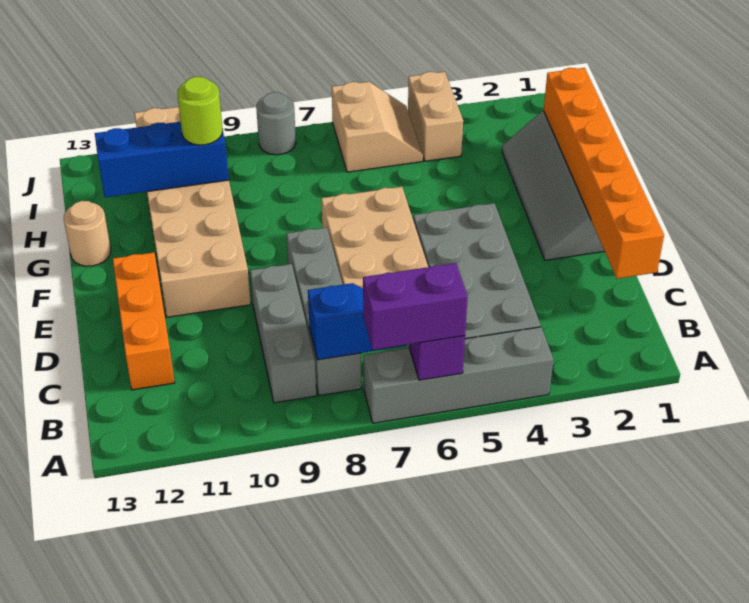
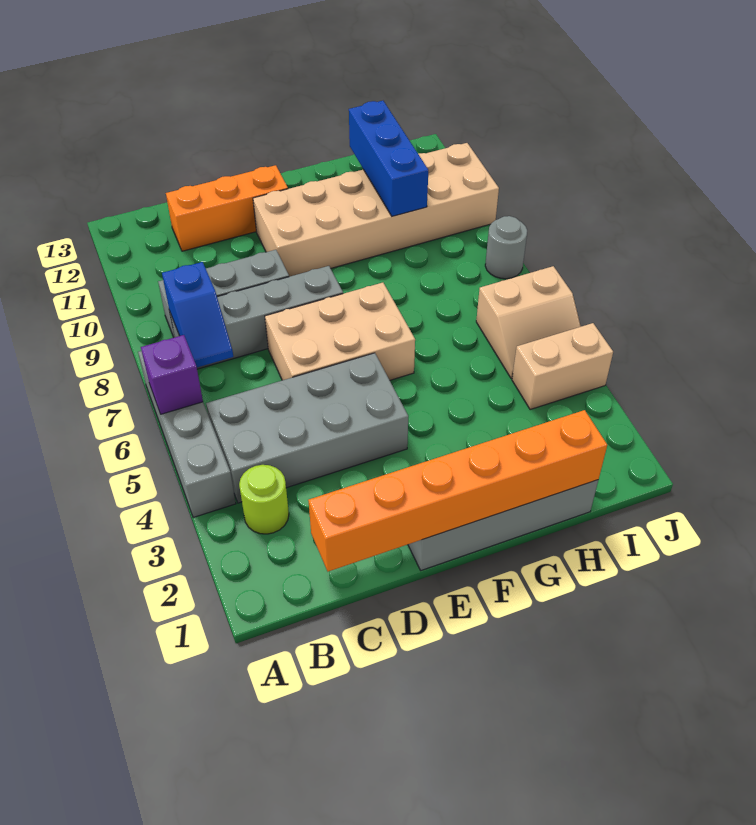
purple 1x2 brick [363,263,468,350] -> none
tan 1x1 round brick [64,201,111,266] -> none
lime 1x1 round brick [177,77,223,145] -> lime 1x1 round brick moved to [239,465,289,534]

